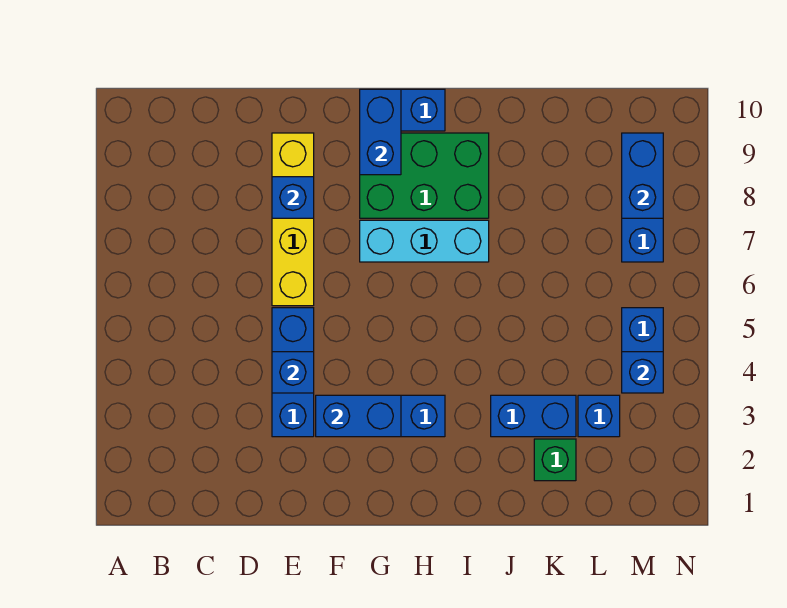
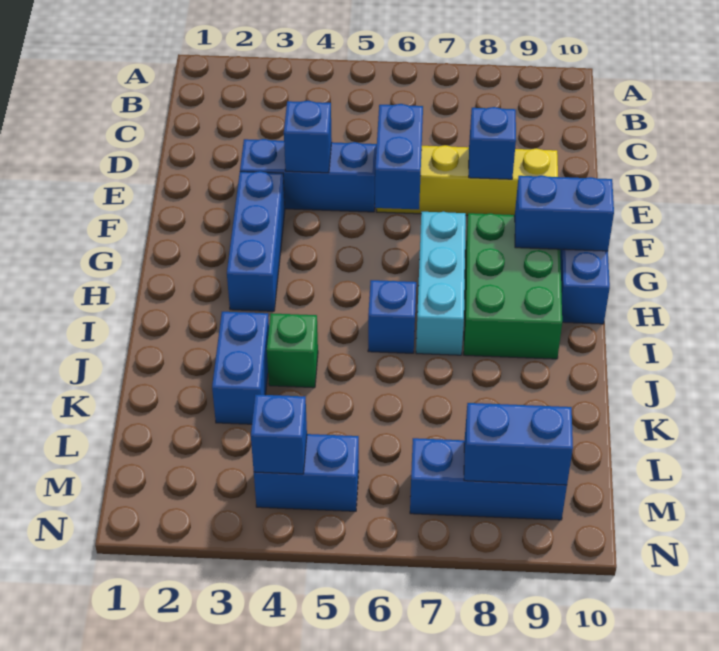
blue 1x2 brick [316,395,401,437] -> blue 1x2 brick moved to [375,104,423,209]
green 1x1 brick [534,439,576,481] -> green 1x1 brick moved to [267,313,318,388]
blue 1x1 brick [578,395,620,437] -> blue 1x1 brick moved to [368,280,416,353]

